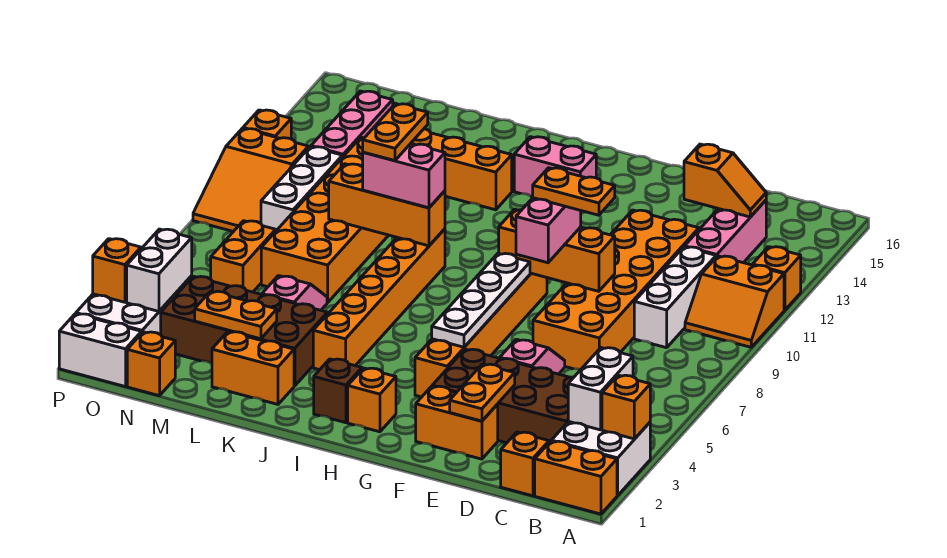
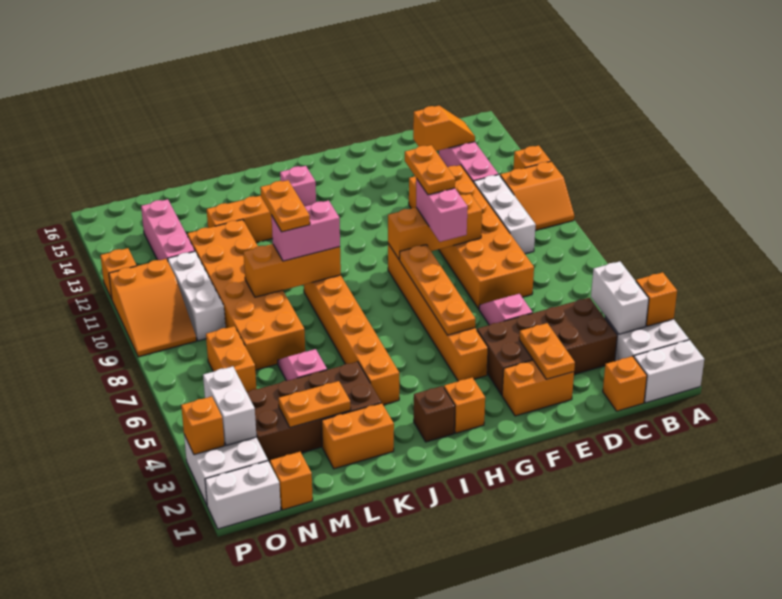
orange 1x2 brick [535,441,617,514] -> white 1x2 brick [634,340,704,403]
orange 1x2 plate [533,168,615,215] -> orange 1x2 plate turned to [405,145,455,195]
white 1x4 plate [432,253,530,347] -> orange 1x4 plate [400,245,475,335]
pink 1x2 brick [514,137,596,197] -> pink 1x1 brick [280,166,316,206]

